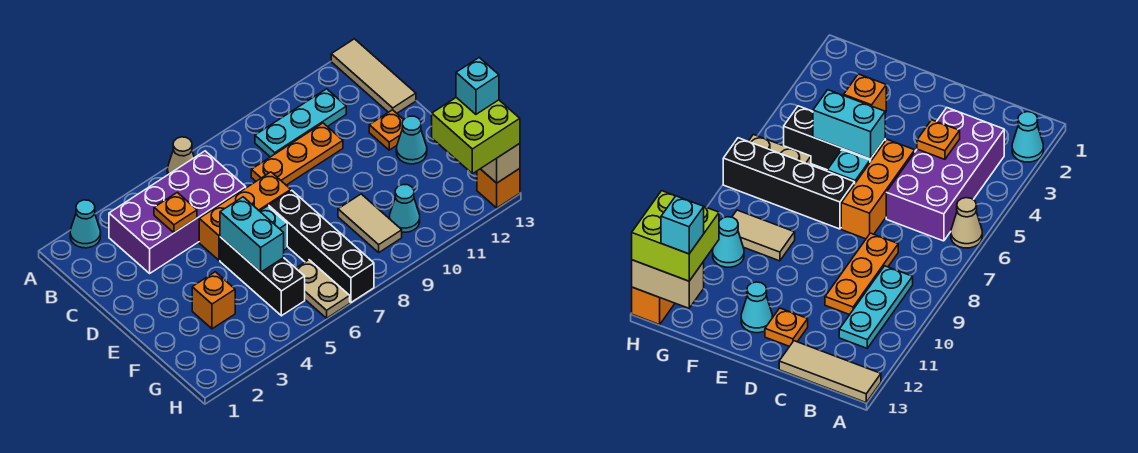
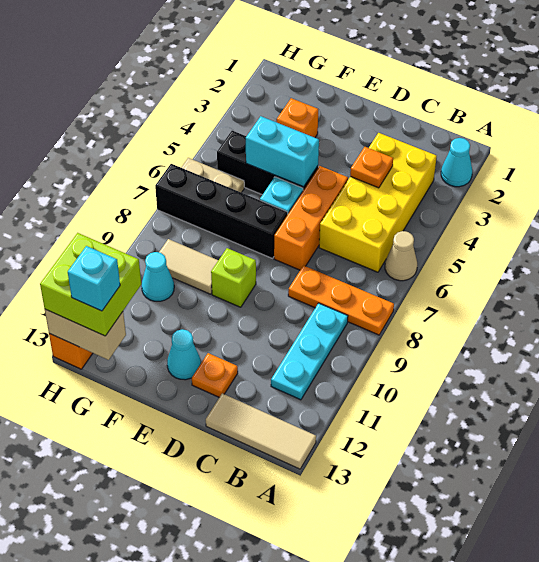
purple 2x4 brick [109,151,246,273] -> yellow 2x4 brick [319,133,437,272]
orange 1x3 plate [251,123,343,185] -> orange 1x3 plate turned to [288,266,394,335]
none -> lime 1x1 brick [211,248,256,307]

